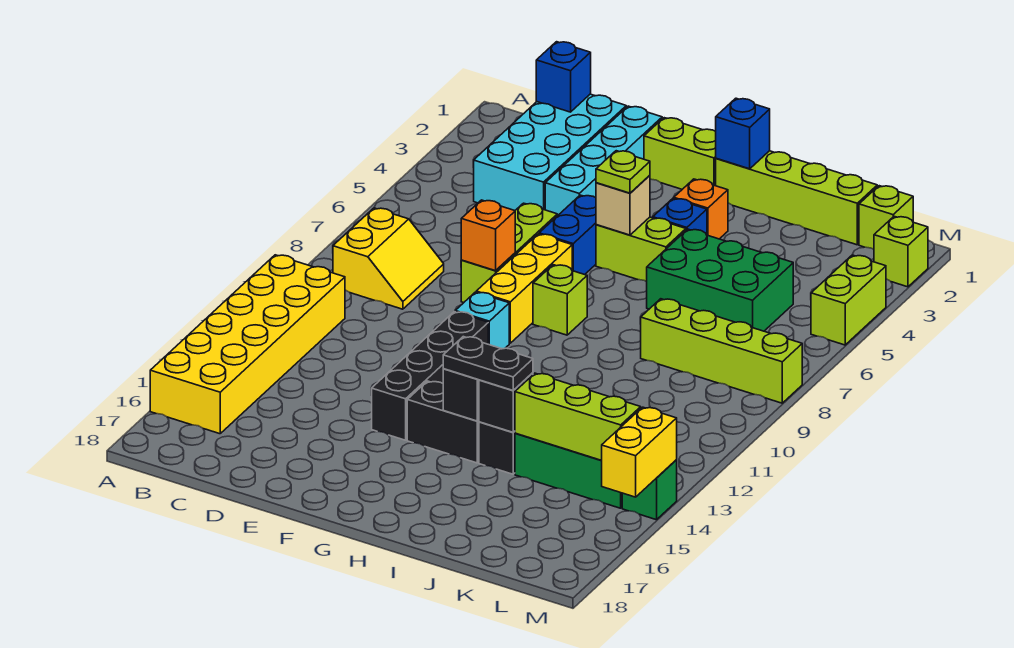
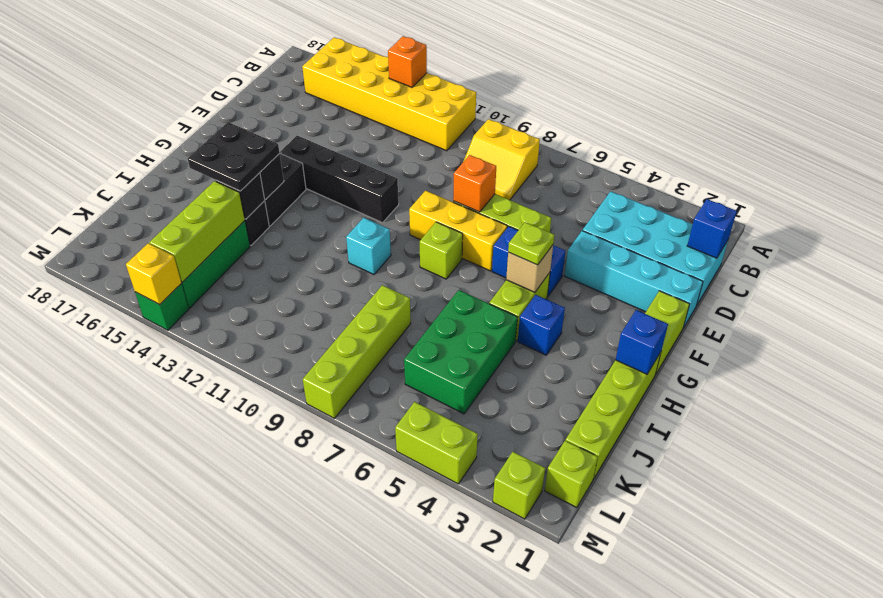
cyan 1x1 brick [455,292,509,349] -> cyan 1x1 brick moved to [346,218,391,275]
orange 1x1 brick [674,179,728,239] -> orange 1x1 brick moved to [388,36,427,87]
black 1x2 plate [443,337,533,390] -> black 2x2 plate [188,122,280,191]
yellow 1x2 brick [602,407,677,497] -> yellow 1x1 brick [126,243,181,304]

